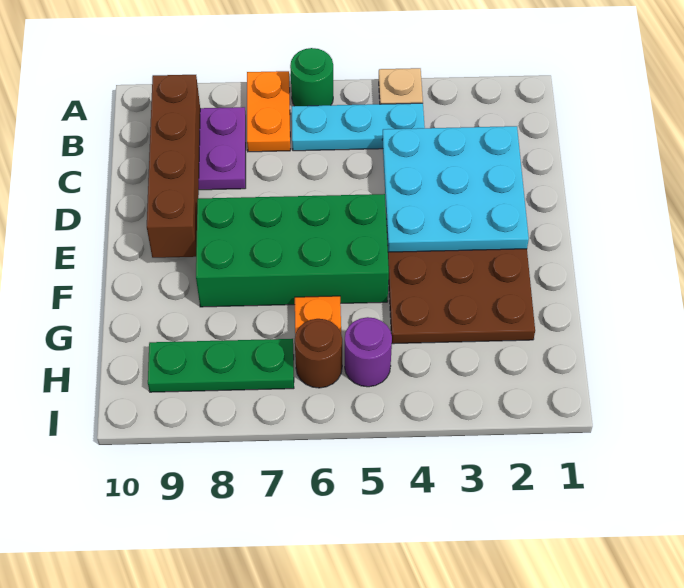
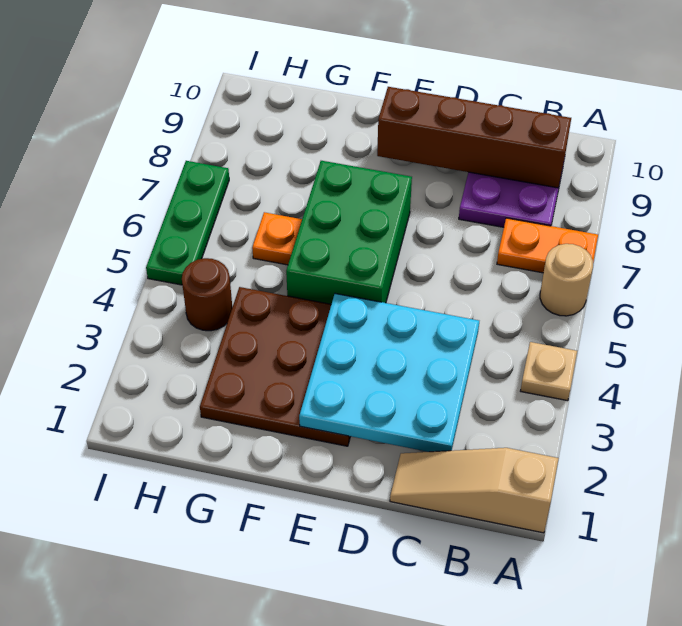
none -> tan 1x3 slope [390,448,559,533]
green 1x1 round brick [290,48,333,106] -> tan 1x1 round brick [540,244,593,316]
cyan 1x3 plate [292,103,425,151] -> none
green 2x4 brick [196,194,389,307] -> green 2x3 brick [286,161,412,304]
purple 1x1 round brick [345,317,392,387] -> none
brown 1x1 round brick [295,319,342,388] -> brown 1x1 round brick moved to [182,258,232,331]
green 1x3 plate [148,339,294,392] -> green 1x3 plate moved to [146,161,229,285]

